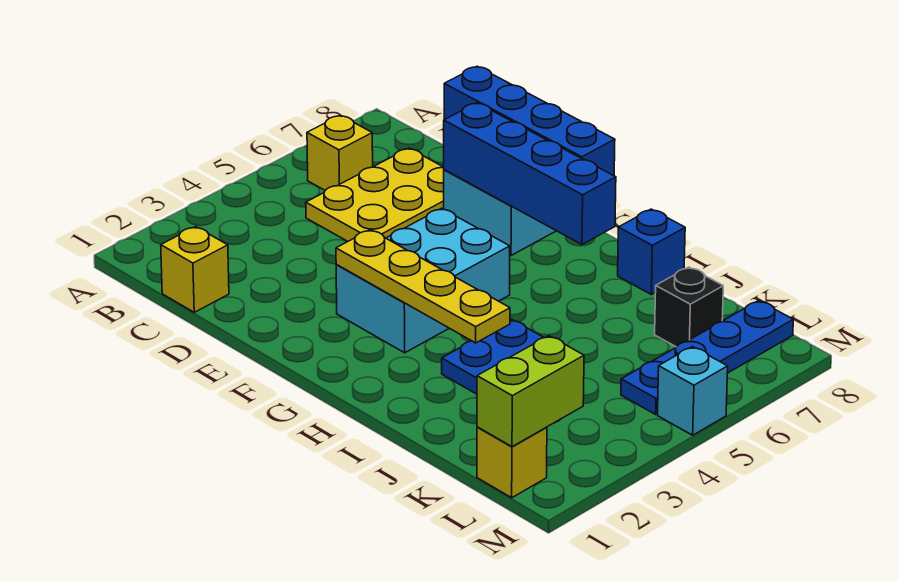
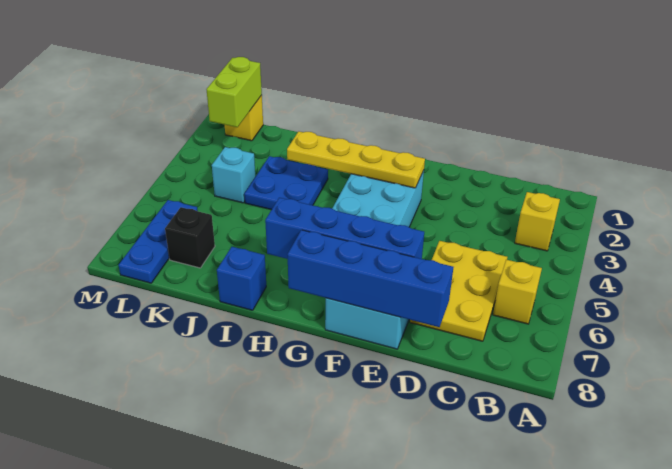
yellow 1x1 brick [161,227,229,312] -> yellow 1x1 brick moved to [515,192,560,251]
blue 1x4 plate [621,301,793,414] -> blue 1x3 plate [119,200,198,283]
cyan 1x1 brick [658,347,728,435] -> cyan 1x1 brick moved to [212,147,255,203]

